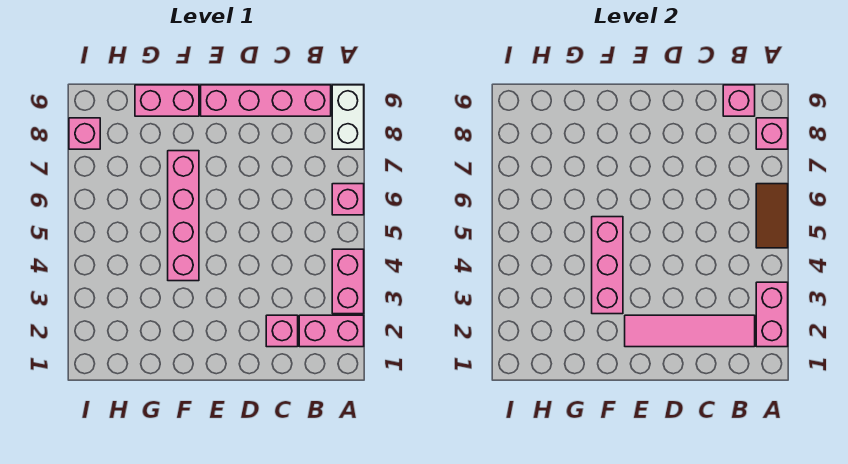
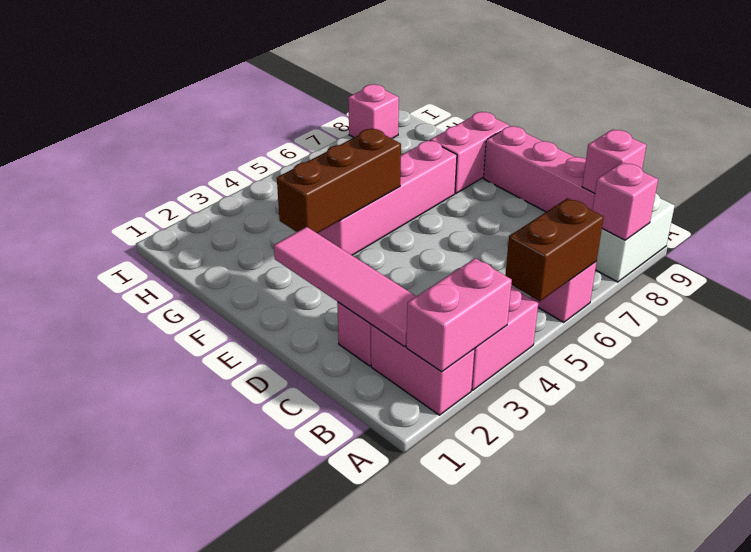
brown 1x2 tile [756,184,788,248] -> brown 1x2 brick [505,198,604,301]
pink 1x3 brick [592,217,623,314] -> brown 1x3 brick [277,128,401,233]
pink 1x2 brick [135,85,199,116] -> pink 1x2 brick turned to [430,112,509,193]

